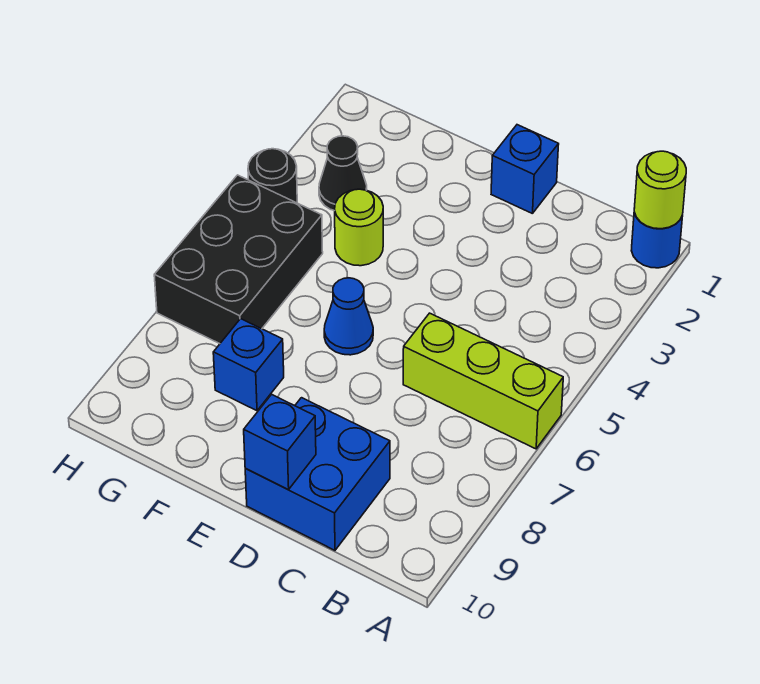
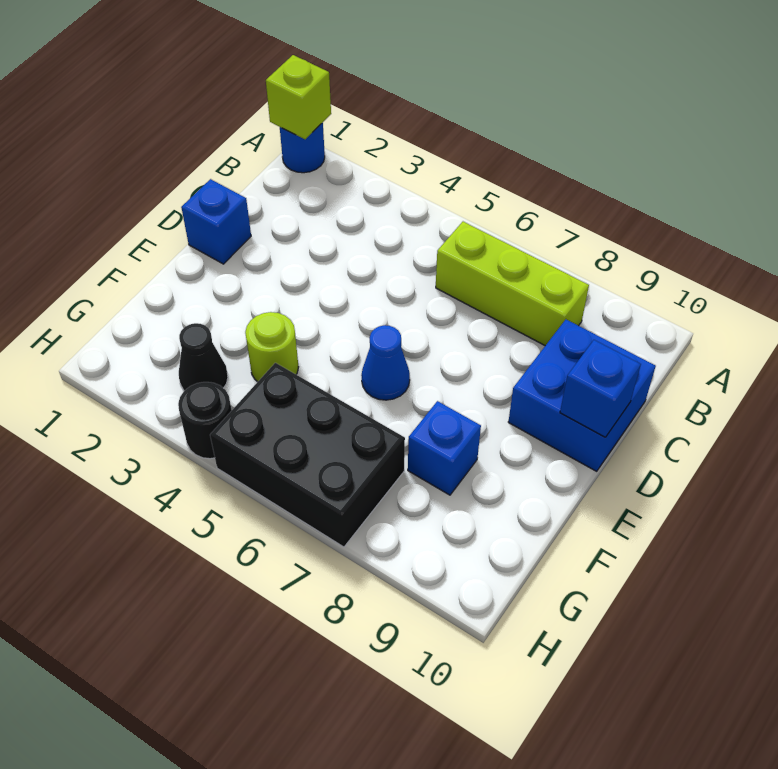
lime 1x1 round brick [634,151,686,229] -> lime 1x1 brick [266,55,331,139]
lime 1x3 brick [403,313,563,449] -> lime 1x3 brick turned to [436,222,589,346]

